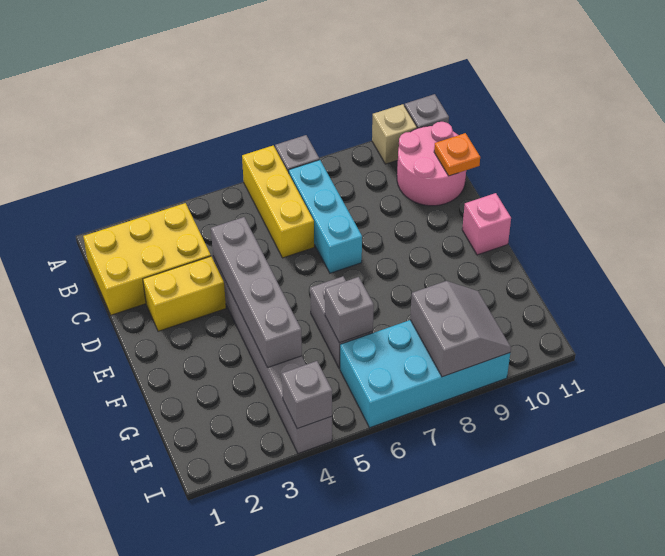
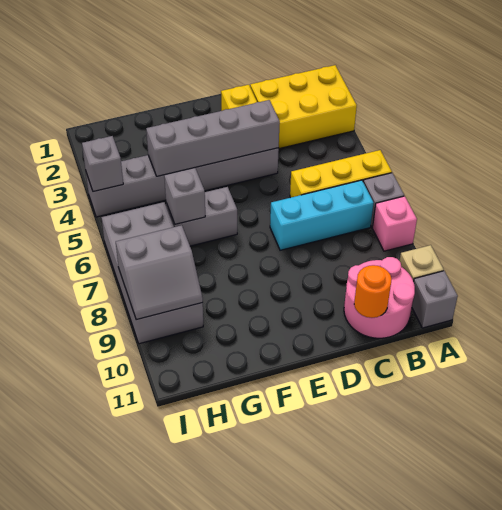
yellow 2x3 brick [83,203,211,315] -> yellow 2x3 brick turned to [250,65,357,149]
orange 1x1 plate [434,133,480,176] -> orange 1x1 round brick [354,265,392,318]
pink 1x1 brick [462,193,511,255] -> pink 1x1 brick moved to [372,196,417,251]
cyan 2x4 brick [340,320,510,428] -> grey 2x4 brick [101,202,203,344]

